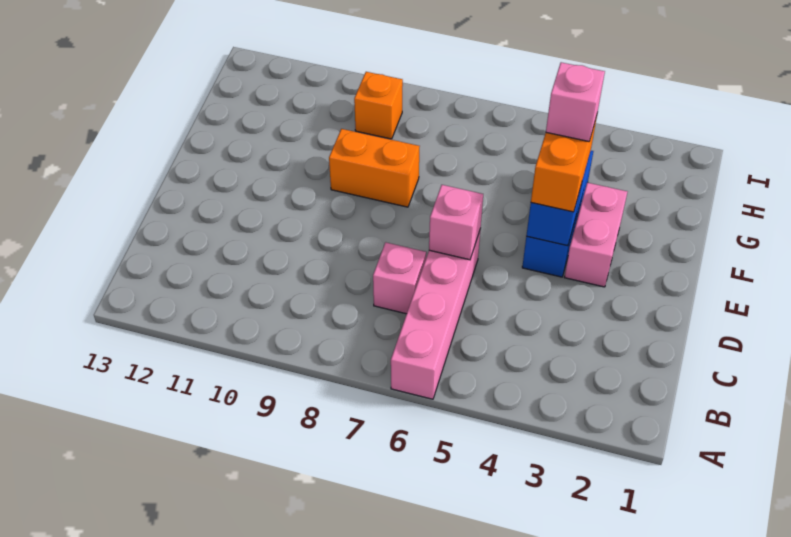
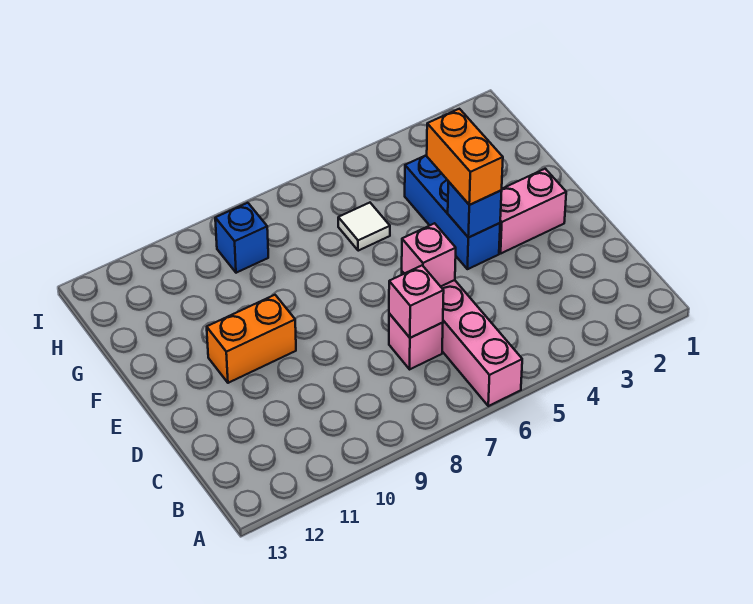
pink 1x2 brick [565,183,627,287] -> pink 1x2 brick turned to [499,169,566,253]
pink 1x1 brick [546,62,605,141] -> pink 1x1 brick moved to [389,265,444,338]
orange 1x2 brick [329,129,420,207] -> orange 1x2 brick moved to [207,295,296,383]
none -> white 1x1 tile [338,203,390,251]
orange 1x1 brick [354,72,403,139] -> blue 1x1 brick [215,203,268,273]

